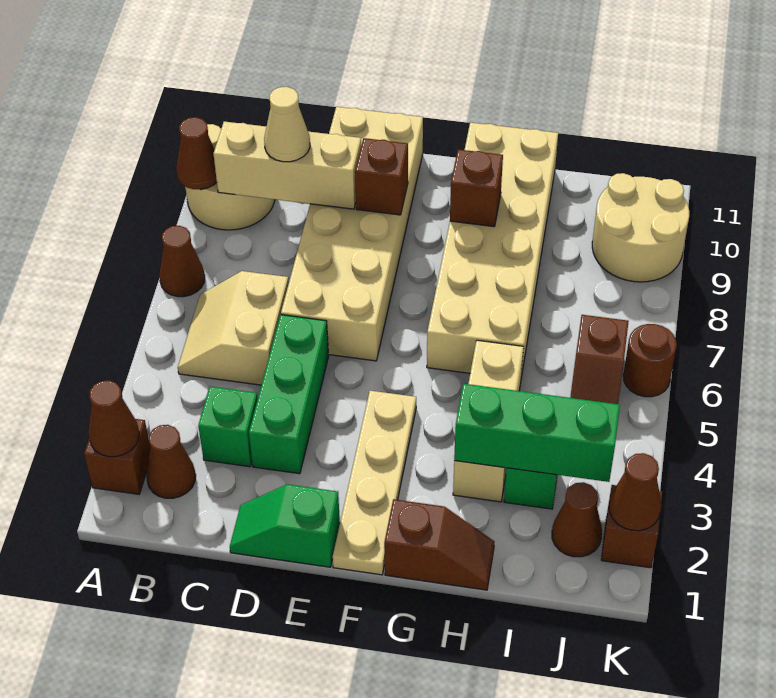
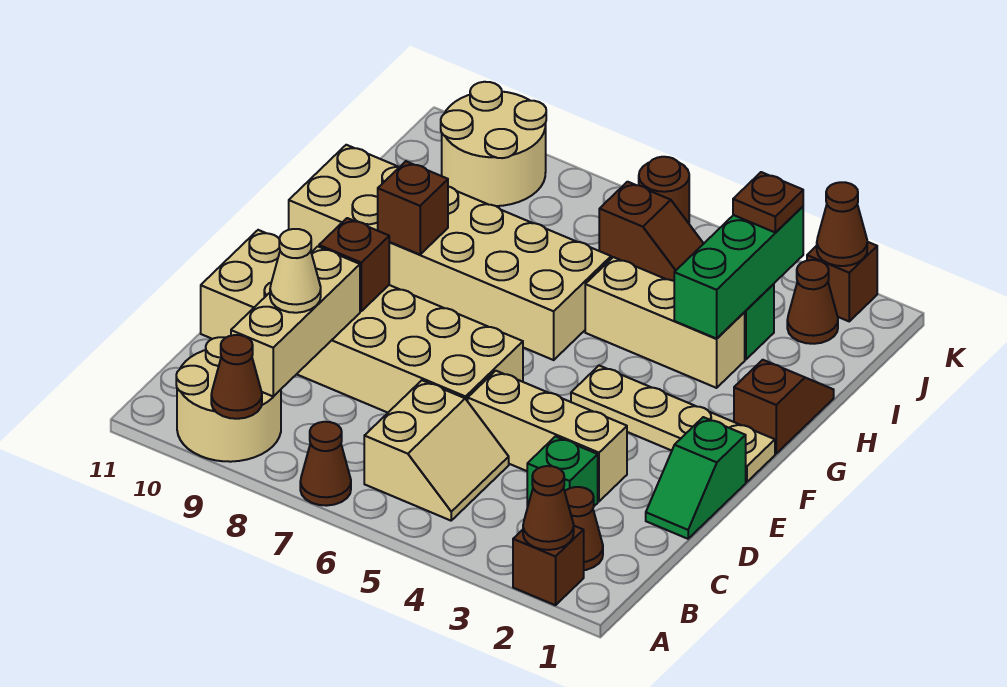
tan 2x2 slope [178,271,289,385] -> tan 2x2 slope turned to [364,380,509,521]
green 1x3 brick [249,315,329,474] -> tan 1x3 brick [468,371,627,501]
none -> brown 1x1 plate [733,172,803,233]

